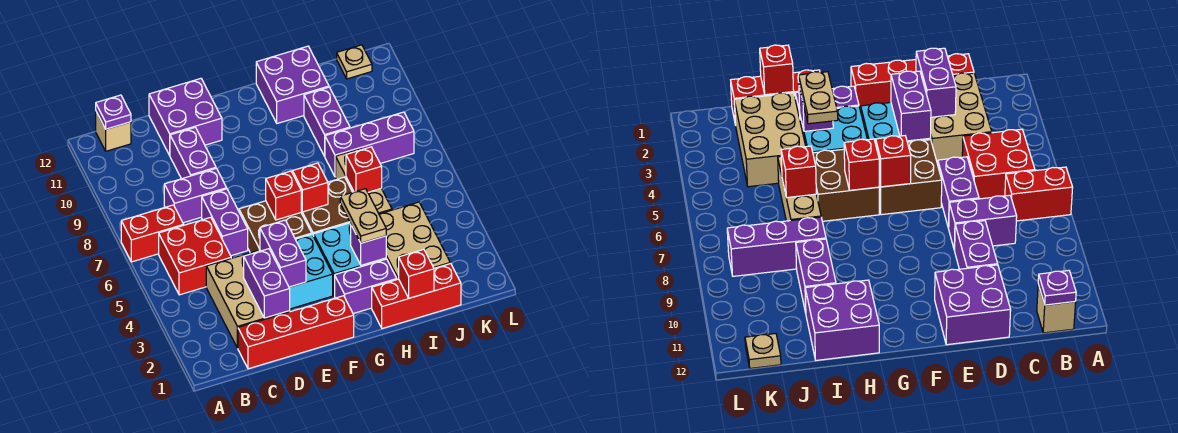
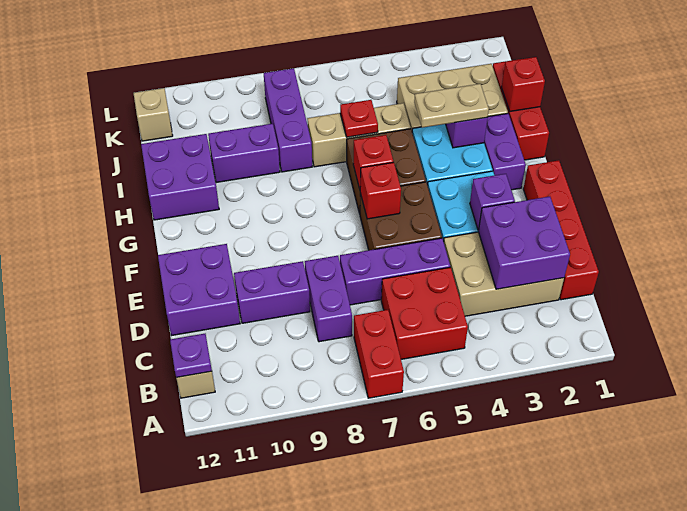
purple 1x2 brick [244,249,290,318] -> purple 2x2 brick [478,197,570,289]
purple 1x2 brick [202,189,248,256] -> purple 1x3 brick [340,238,450,305]
purple 1x2 brick [260,220,306,287] -> purple 1x1 brick [470,174,515,230]
red 1x1 brick [346,147,382,192] -> red 1x1 plate [340,100,378,137]
tan 1x1 plate [337,45,372,79] -> tan 1x1 brick [134,88,173,141]

